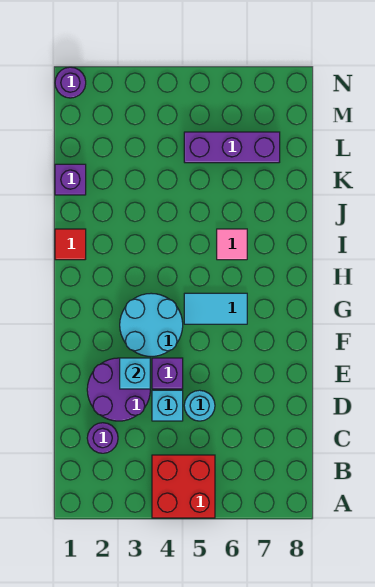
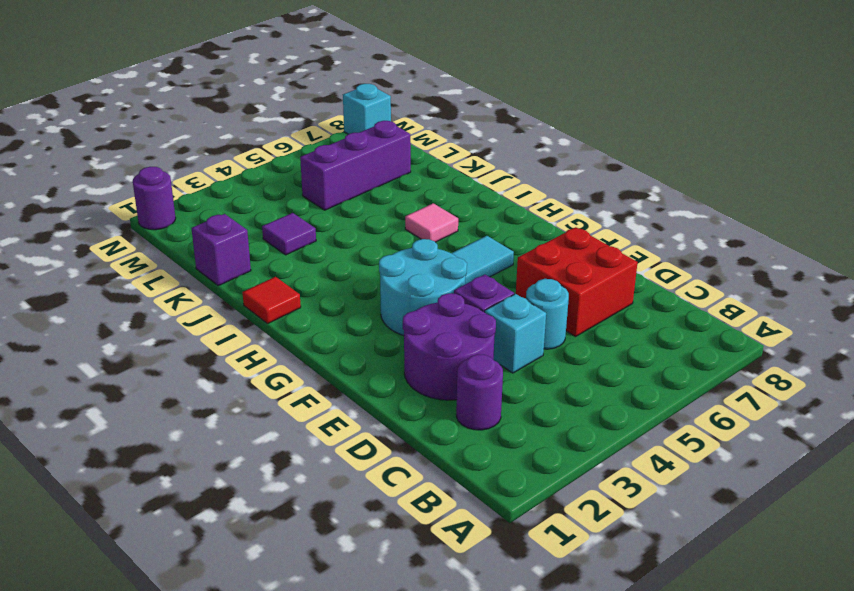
red 2x2 brick [152,455,215,518] -> red 2x2 brick moved to [516,227,638,337]
cyan 1x1 brick [120,358,150,389] -> cyan 1x1 brick moved to [343,84,391,134]
none -> purple 1x1 tile [262,213,316,255]

